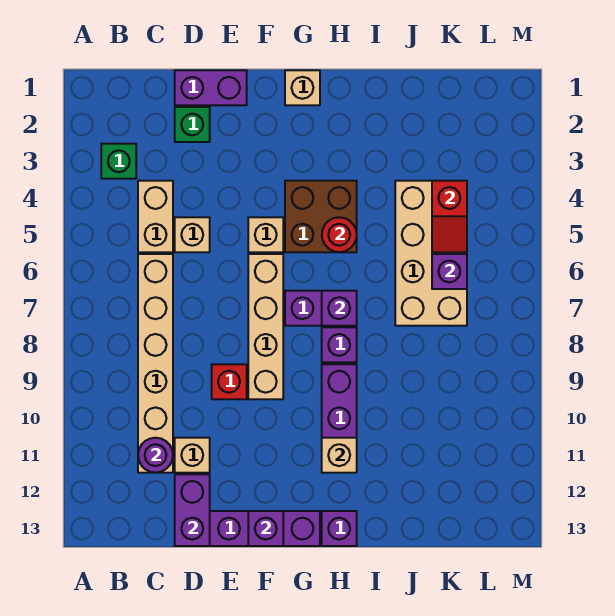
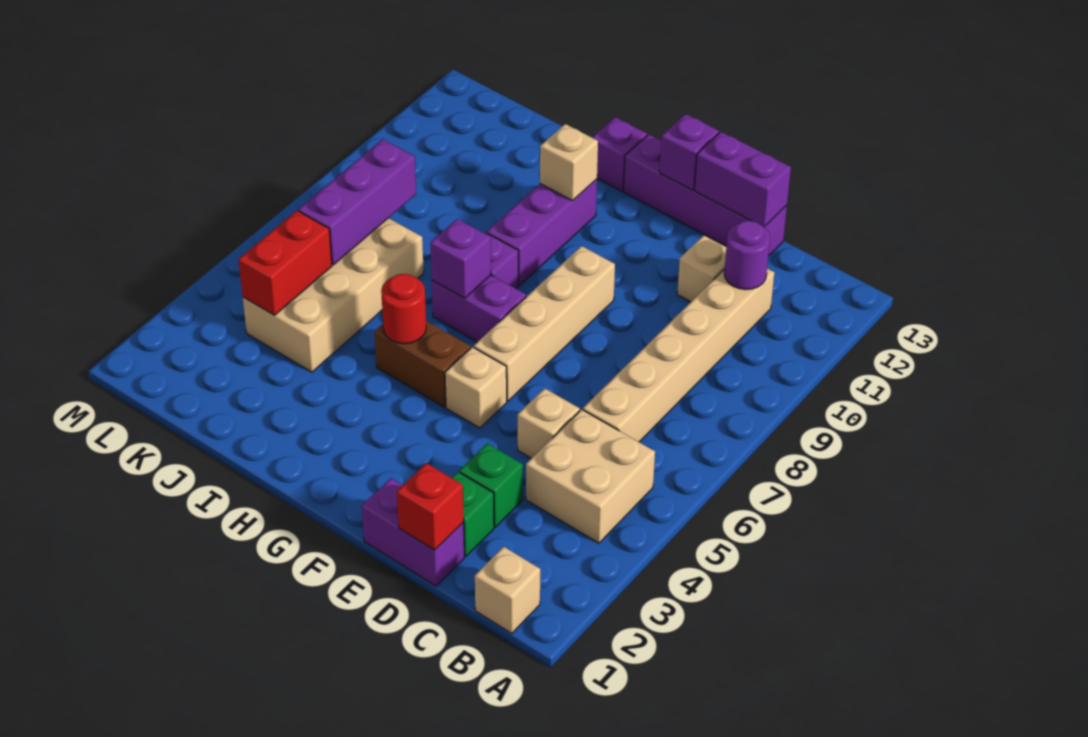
green 1x1 brick [101,144,136,179] -> green 1x1 brick moved to [459,443,523,527]
tan 1x2 brick [138,181,173,252] -> tan 2x2 brick [526,409,655,543]
purple 1x2 brick [175,474,210,546] -> purple 1x2 brick turned to [695,132,791,227]
red 1x1 brick [212,364,247,399] -> red 1x1 brick moved to [397,463,464,550]
tan 1x1 brick [285,70,320,105] -> tan 1x1 brick moved to [475,547,540,633]
brown 2x2 brick [285,181,357,252] -> brown 1x2 brick [375,321,471,407]
red 1x2 slope [432,181,467,252] -> red 1x2 brick [239,211,332,315]
purple 1x1 brick [432,254,467,289] -> purple 1x3 brick [298,139,416,265]

